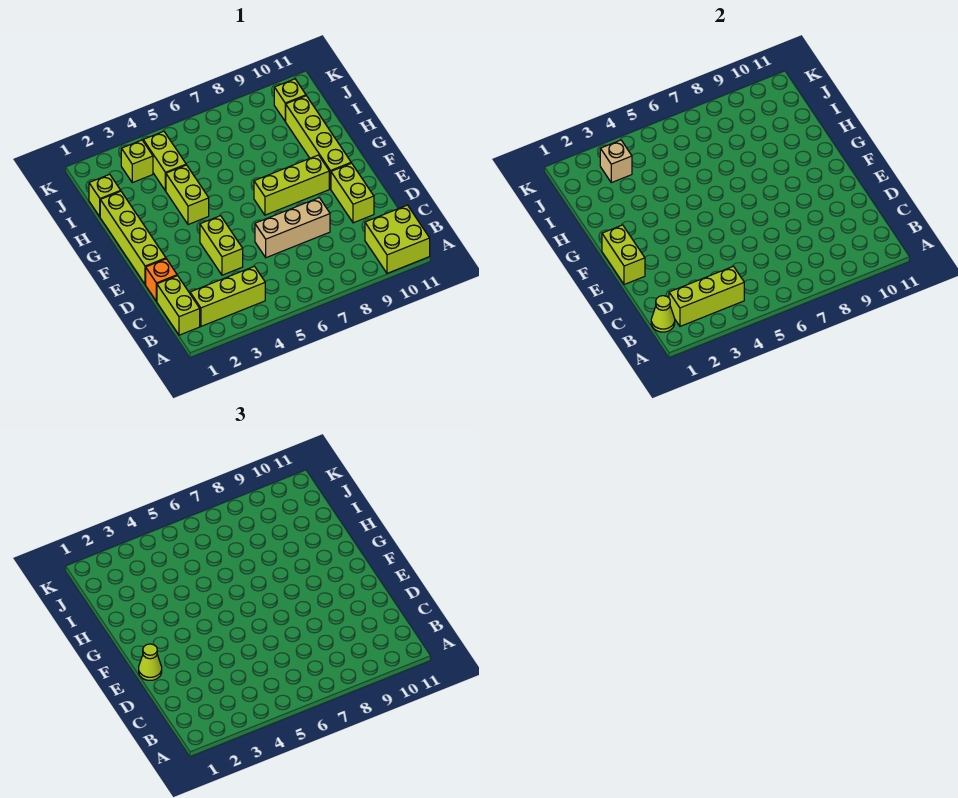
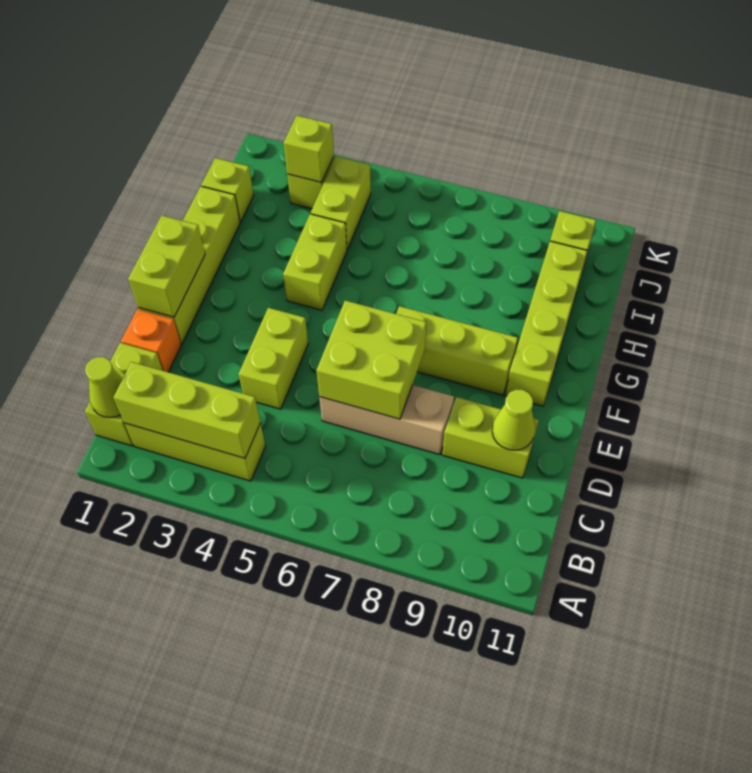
lime 2x2 brick [365,205,430,273] -> lime 2x2 brick moved to [316,301,426,419]
lime 1x2 brick [331,163,374,223] -> lime 1x2 brick turned to [442,397,539,478]
lime 1x1 cone [139,644,162,680] -> lime 1x1 cone moved to [492,390,535,450]
tan 1x1 brick [600,140,632,183] -> lime 1x1 brick [284,116,334,183]

